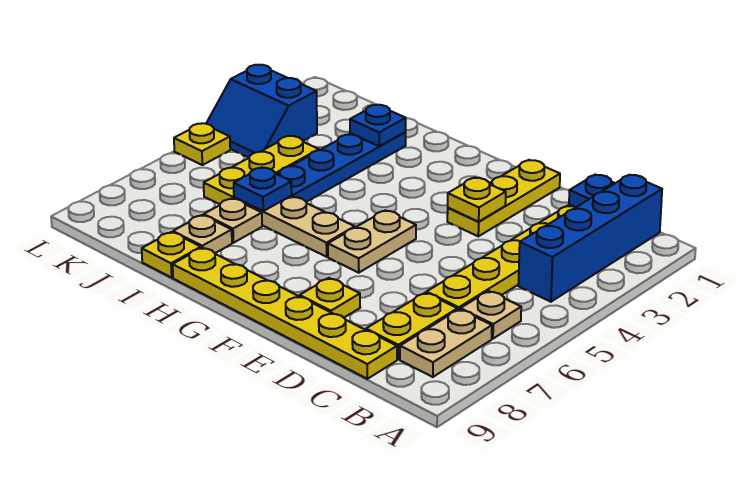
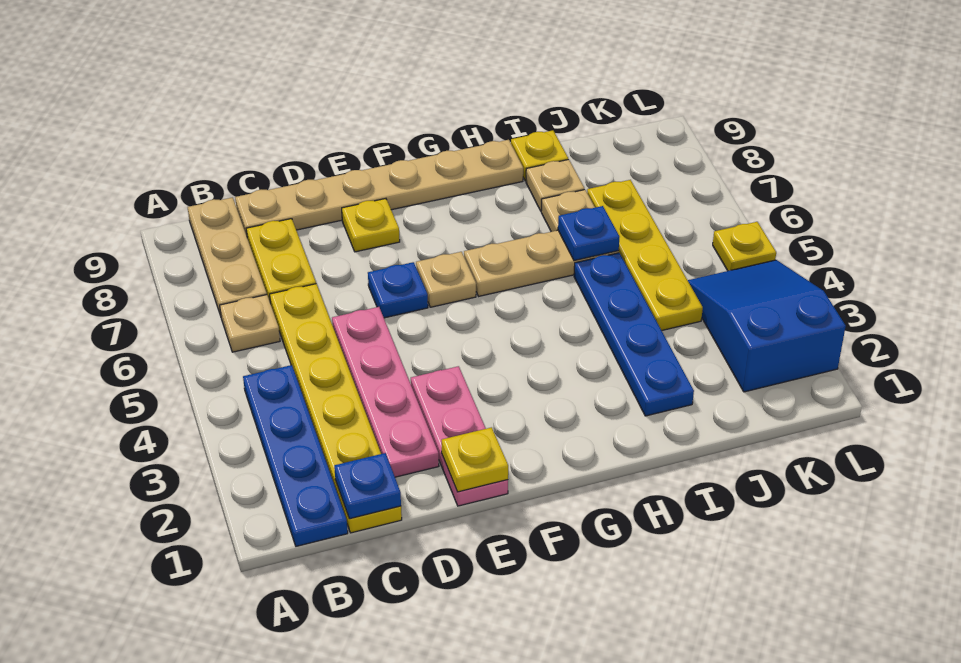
blue 1x4 brick [518,175,662,302] -> blue 1x4 plate [243,365,348,546]
tan 1x2 plate [400,309,492,377] -> tan 1x3 plate [188,197,267,316]
yellow 1x6 plate [173,248,397,379] -> tan 1x6 plate [235,140,523,236]
none -> pink 1x4 plate [332,307,439,477]
yellow 1x3 plate [447,160,560,236] -> pink 1x3 plate [411,366,508,506]
yellow 1x1 plate [448,177,506,222] -> yellow 1x1 plate moved to [442,427,508,492]
tan 1x2 plate [328,210,416,273] -> tan 1x1 plate [416,252,476,307]
blue 1x1 plate [350,105,406,146] -> blue 1x1 plate moved to [368,262,428,318]
yellow 1x3 plate [204,136,319,204] -> yellow 1x4 plate [587,180,703,331]
blue 2x2 slope [206,65,317,158] -> blue 2x3 slope [688,260,846,392]

